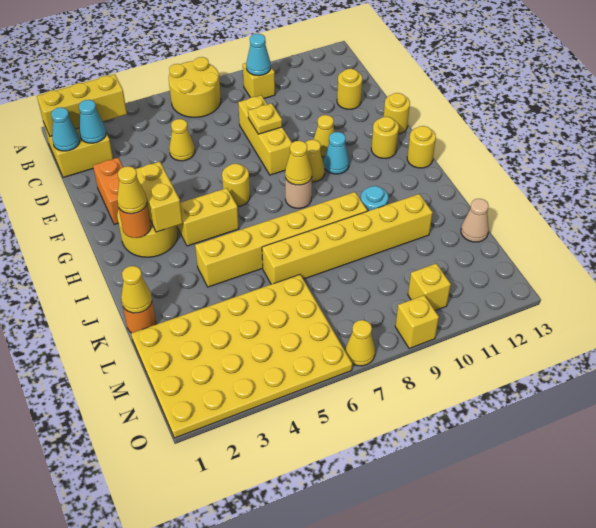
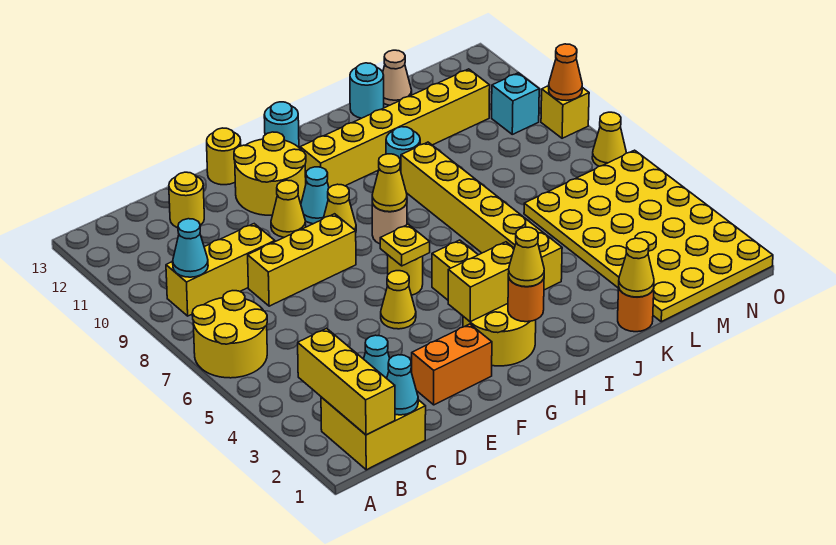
yellow 1x1 brick [243,63,275,98] -> yellow 1x3 brick [166,224,275,316]
yellow 1x1 cone [169,119,195,161] -> yellow 1x1 cone moved to [381,271,416,329]
yellow 1x1 plate [248,103,282,134] -> yellow 1x1 plate moved to [380,224,430,266]
yellow 1x1 round brick [371,117,399,158] -> yellow 2x2 round brick [234,132,306,215]
yellow 1x1 round brick [407,126,436,168] -> cyan 1x1 round brick [264,102,299,147]
yellow 1x6 brick [262,194,433,284] -> yellow 1x6 brick turned to [300,69,490,188]
none -> cyan 1x1 round brick [350,63,384,118]
yellow 1x1 brick [408,264,451,310] -> cyan 1x1 brick [492,73,539,134]
none -> orange 1x1 cone [549,44,582,101]

